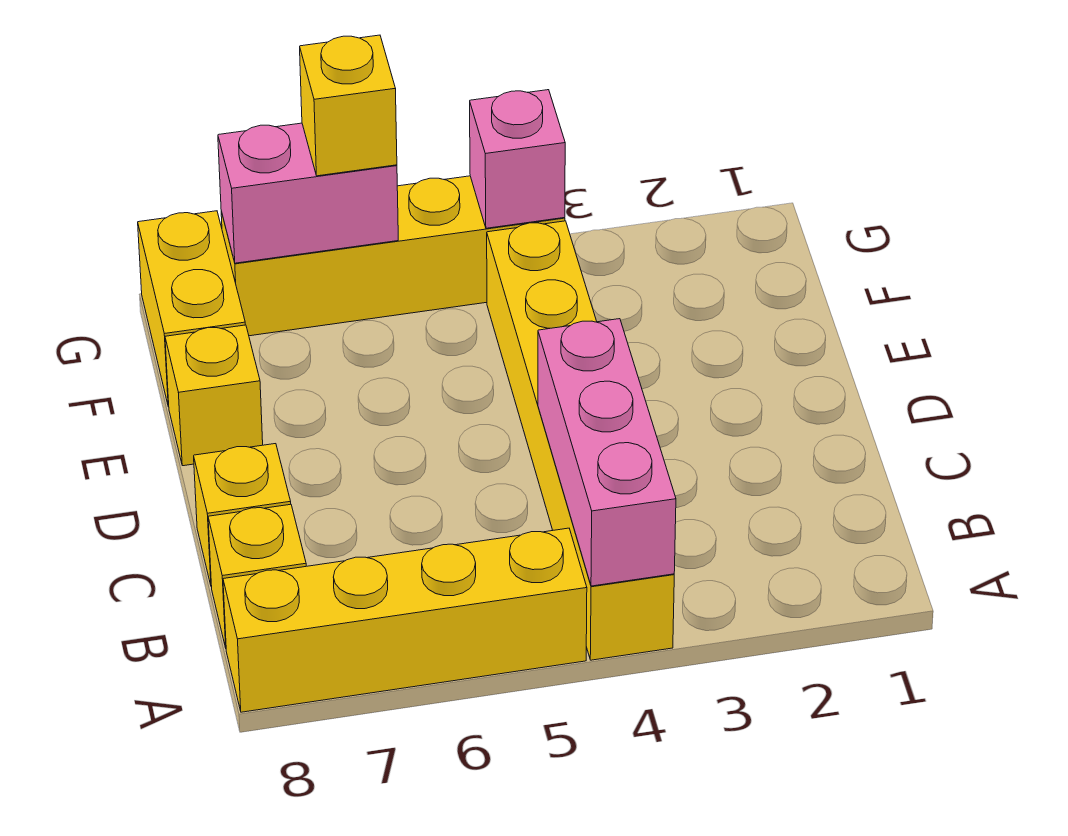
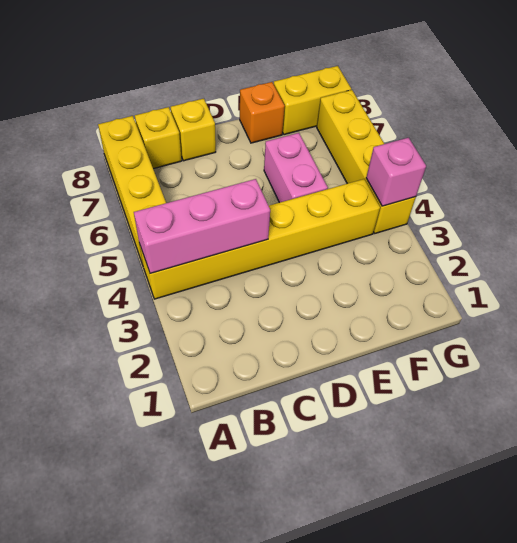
yellow 1x1 brick [165,325,263,466] -> orange 1x1 brick [240,82,285,143]
pink 1x2 brick [218,123,398,263] -> pink 1x2 brick moved to [264,133,328,203]
yellow 1x1 brick [300,35,397,176] -> none

